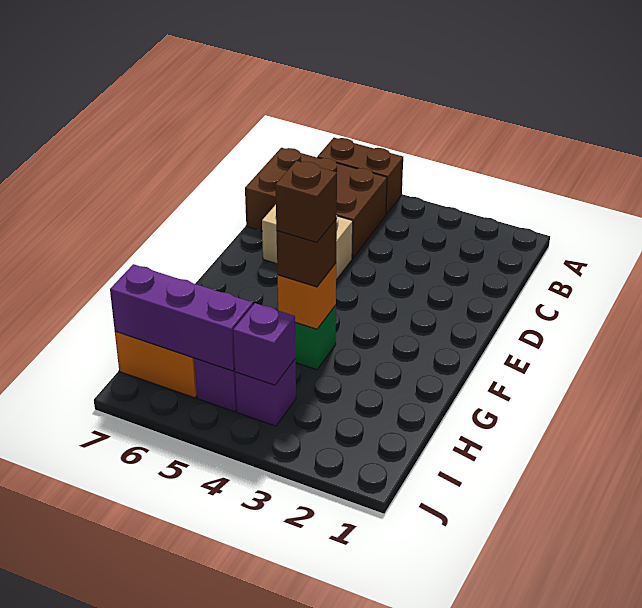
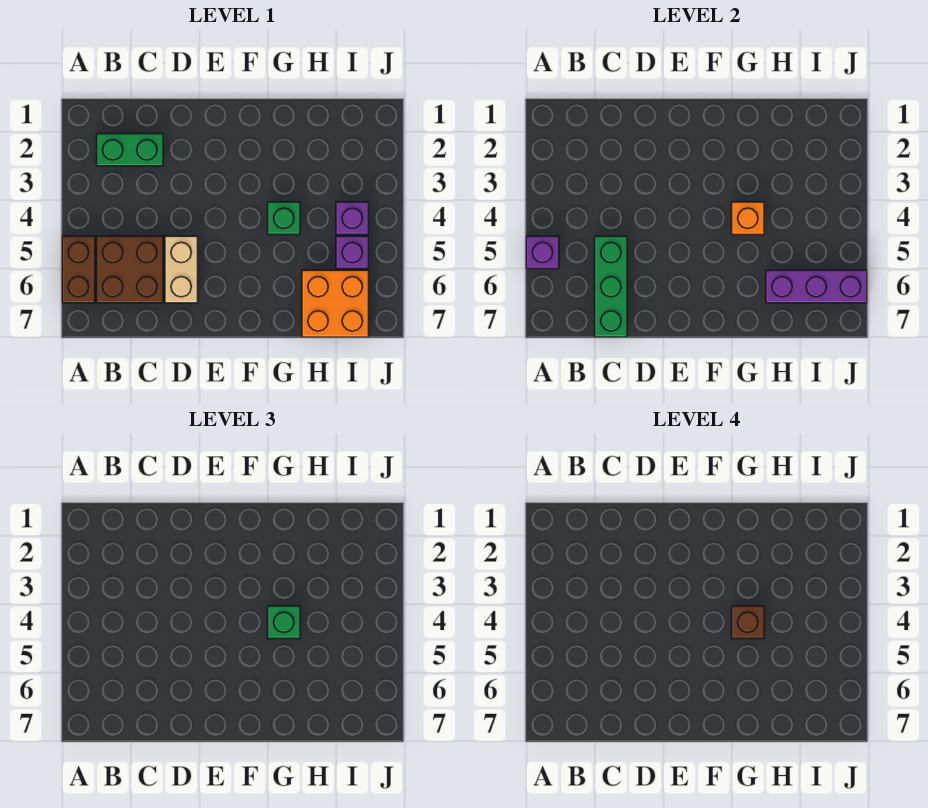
none -> green 1x2 brick [97,134,163,166]
brown 2x3 brick [245,148,387,258] -> brown 2x2 brick [97,236,163,303]
none -> green 1x3 brick [595,236,627,337]
brown 1x1 brick [277,219,337,287] -> green 1x1 brick [268,606,300,639]
purple 1x1 brick [233,303,295,385] -> purple 1x1 brick moved to [526,236,559,269]
purple 1x3 brick [110,264,253,371] -> purple 1x3 brick turned to [766,270,867,303]

